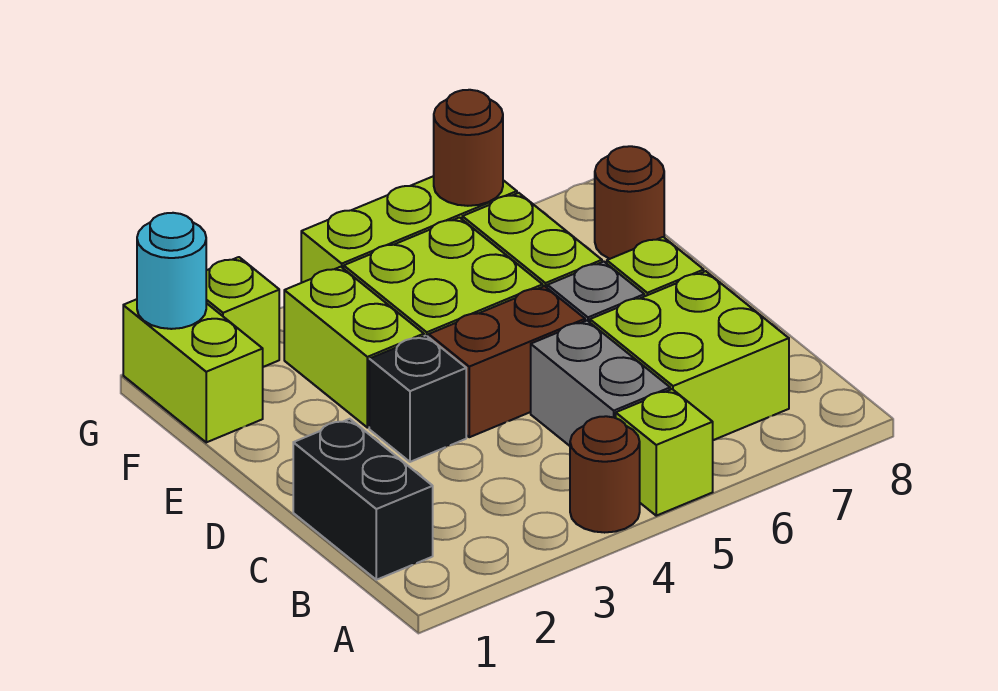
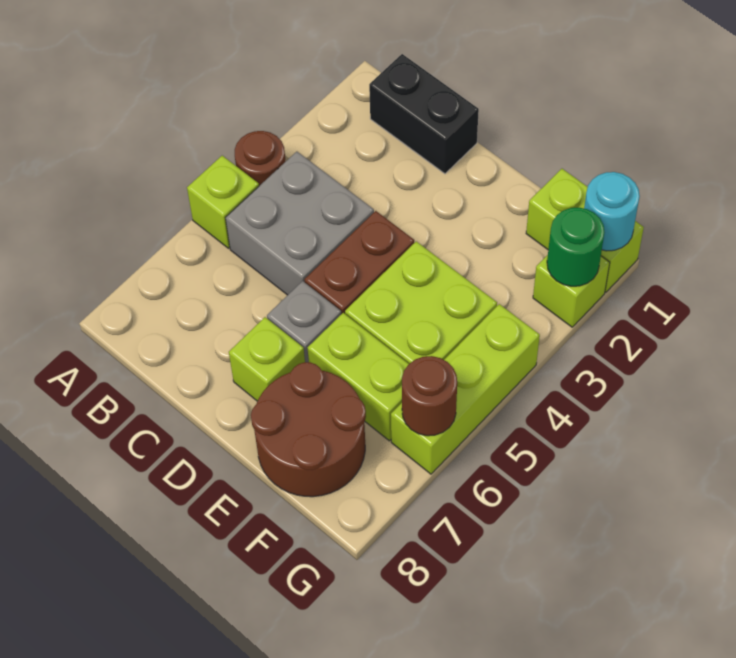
grey 1x2 brick [531,321,670,446] -> grey 2x2 brick [226,152,374,295]
lime 2x2 brick [590,271,789,440] -> none
black 1x1 brick [369,335,466,462] -> none
lime 1x2 brick [284,267,424,428] -> none
brown 1x1 round brick [595,146,664,259] -> brown 2x2 round brick [251,362,366,497]
none -> green 1x1 round brick [547,208,604,286]

